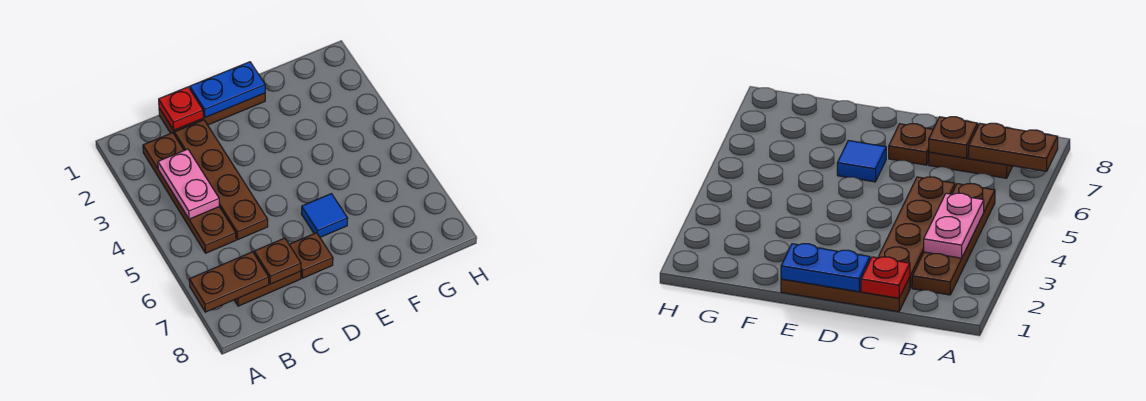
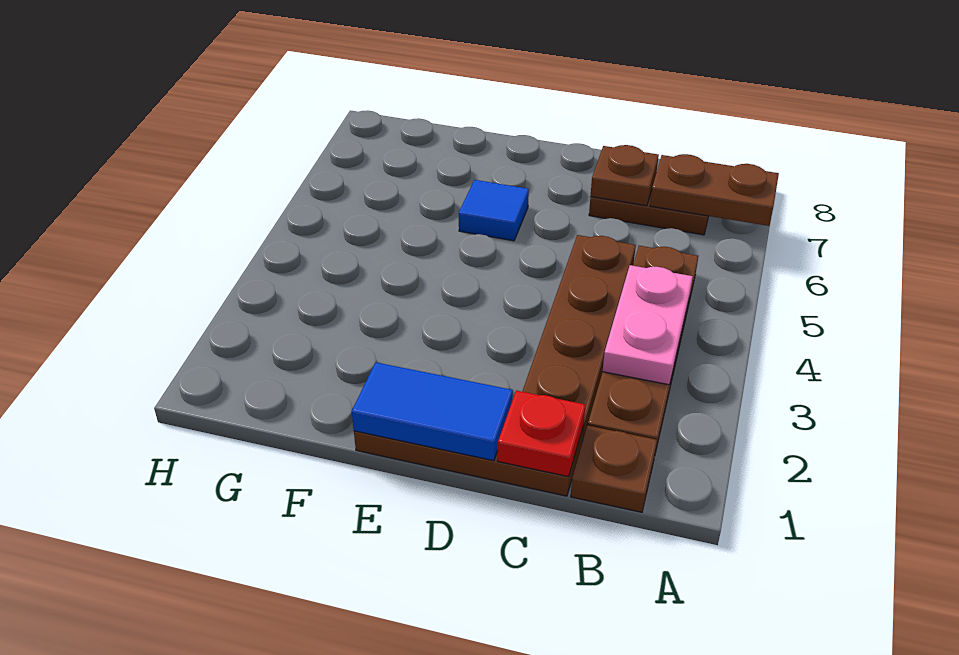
blue 1x2 plate [190,62,265,118] -> blue 1x2 tile [352,362,513,461]
brown 1x1 plate [289,233,333,278] -> brown 1x1 plate moved to [571,425,657,512]

